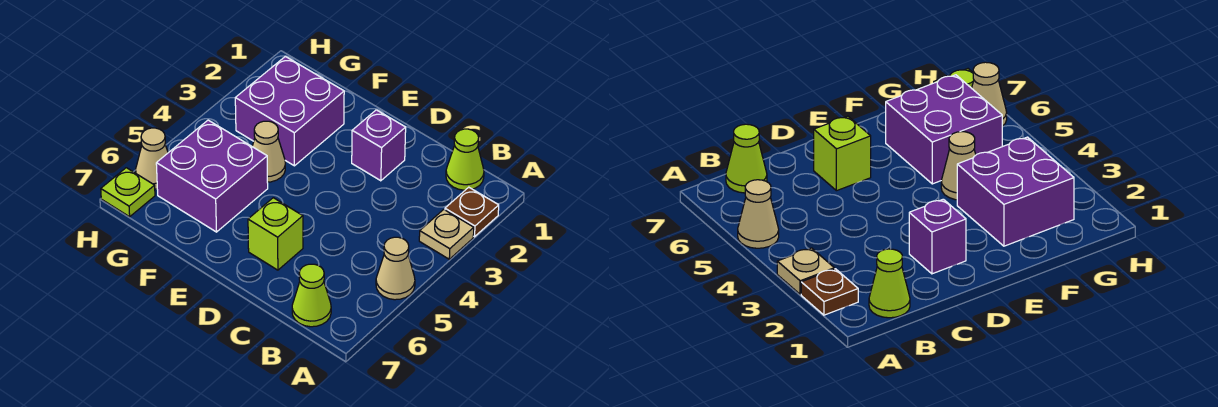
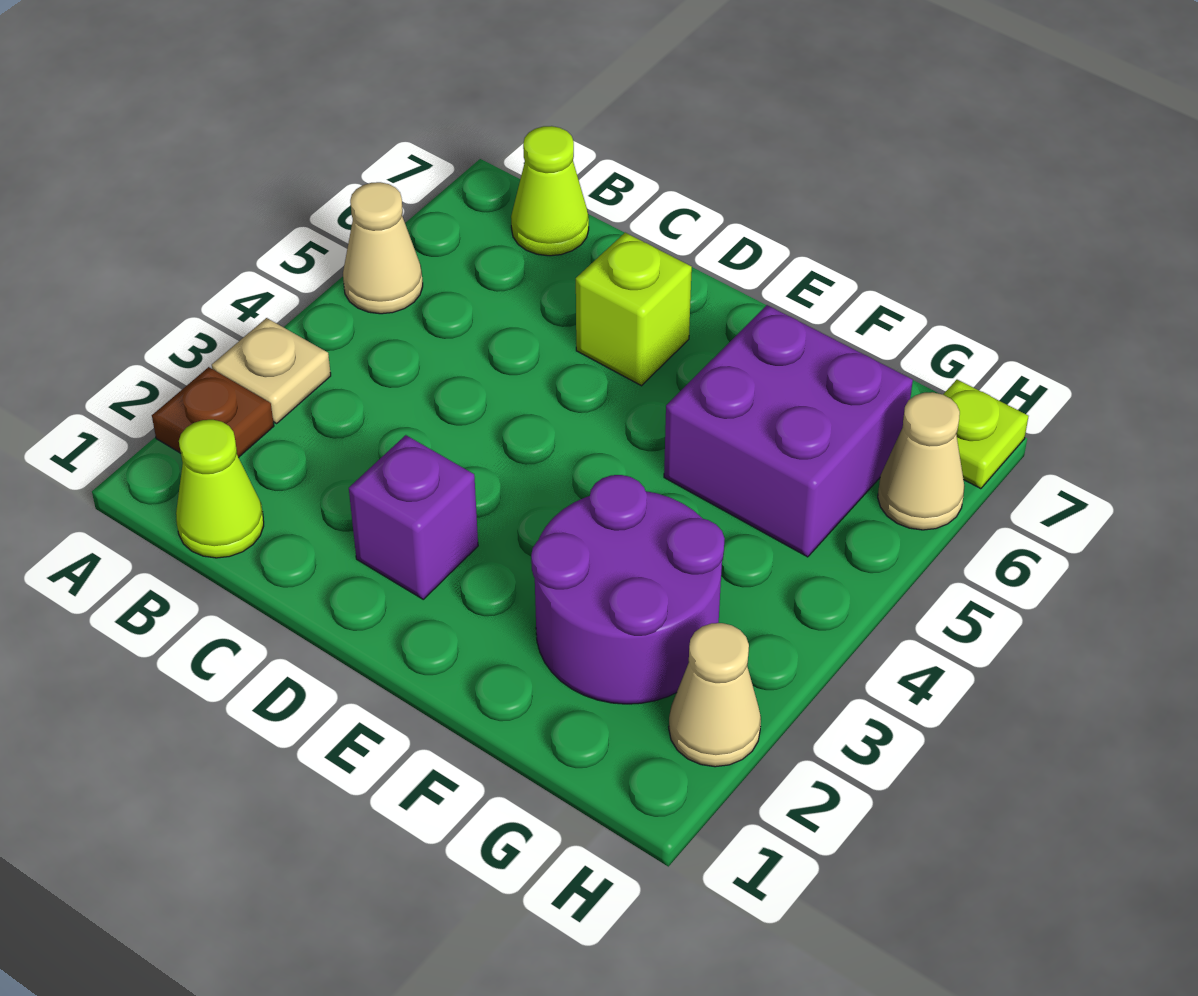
purple 2x2 brick [235,56,344,166] -> purple 2x2 round brick [531,475,725,704]
tan 1x1 cone [252,121,285,182] -> tan 1x1 cone moved to [669,623,761,767]

